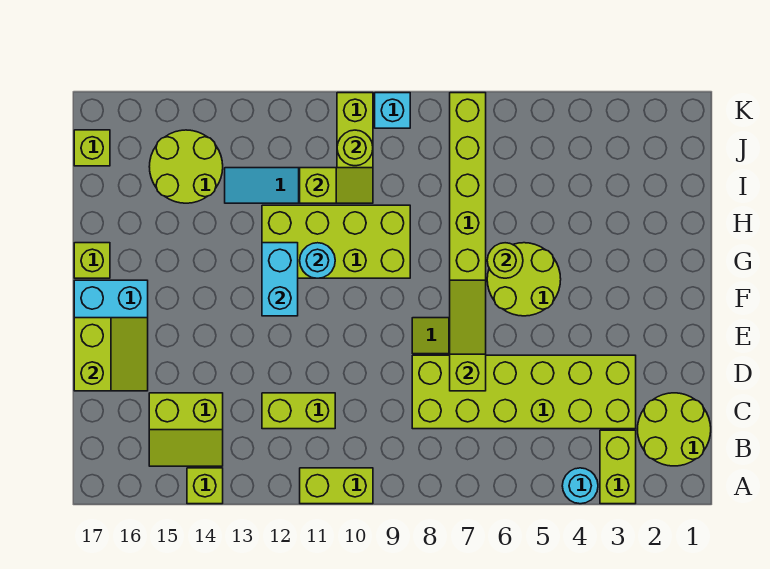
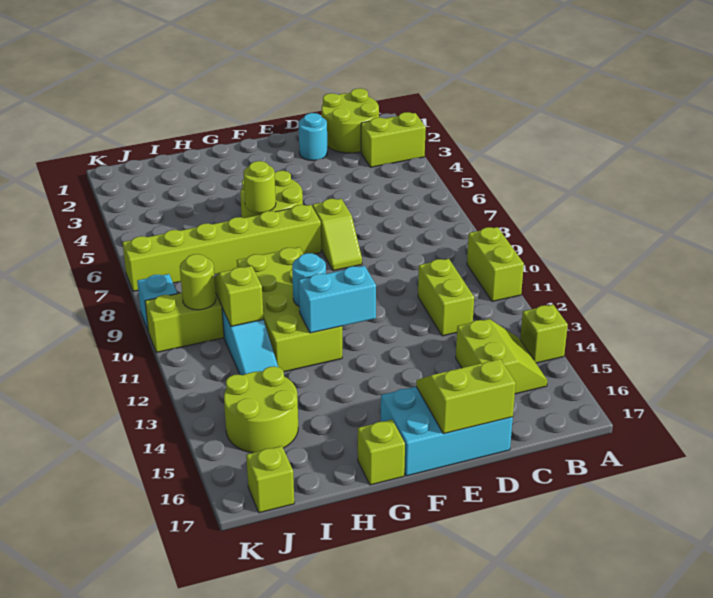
cyan 1x1 round brick [562,468,598,504] -> cyan 1x1 round brick moved to [299,113,327,161]
lime 2x6 brick [412,355,636,429] -> none
lime 1x3 slope [450,280,486,391] -> none

